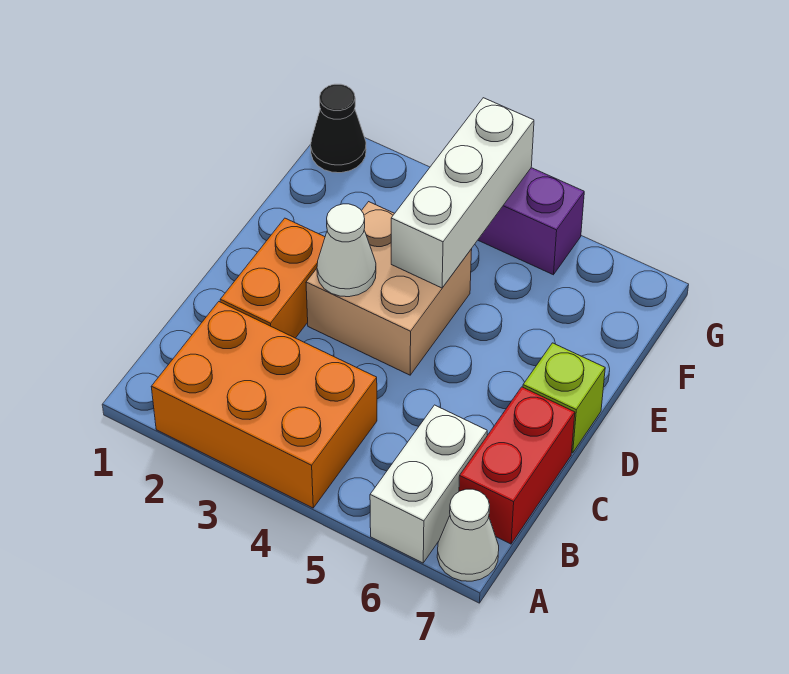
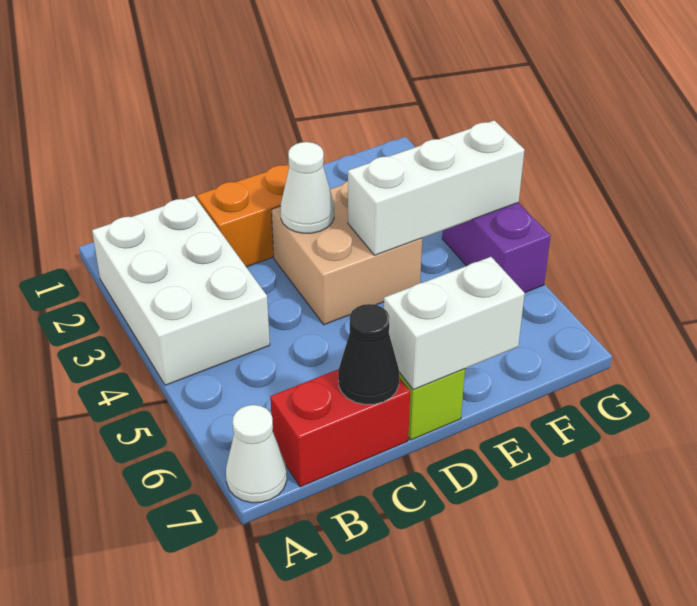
orange 2x3 brick [151,302,377,508] -> white 2x3 brick [92,196,270,385]
white 1x2 brick [370,405,487,563] -> white 1x2 brick moved to [384,257,525,390]
black 1x1 cone [311,84,366,173] -> black 1x1 cone moved to [338,304,399,405]

